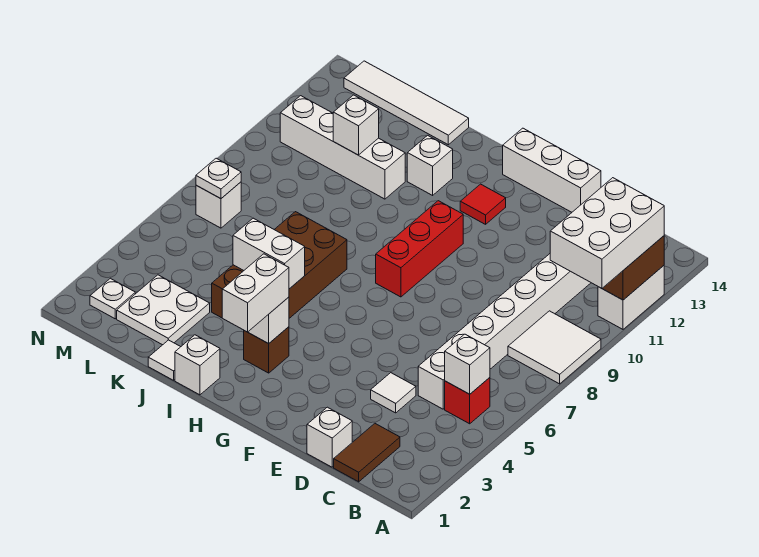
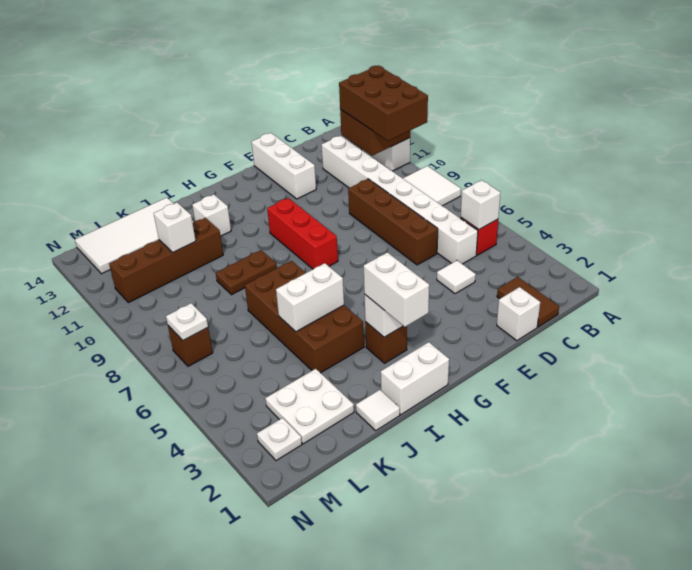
white 2x3 brick [550,178,664,288] -> brown 2x3 brick [339,66,428,141]
none -> brown 1x4 brick [348,179,438,265]
white 1x3 brick [503,128,601,212] -> white 1x3 brick turned to [252,133,316,199]
red 1x1 tile [460,184,506,224] -> none
white 1x1 brick [175,335,220,395] -> white 1x2 brick [381,342,449,415]
none -> brown 1x2 plate [216,250,277,295]
white 1x4 brick [280,96,405,199] -> brown 1x4 brick [109,218,223,303]
white 1x4 tile [344,61,469,145] -> white 2x4 tile [75,198,193,274]
white 1x1 brick [196,182,241,228] -> brown 1x1 brick [168,326,213,366]

